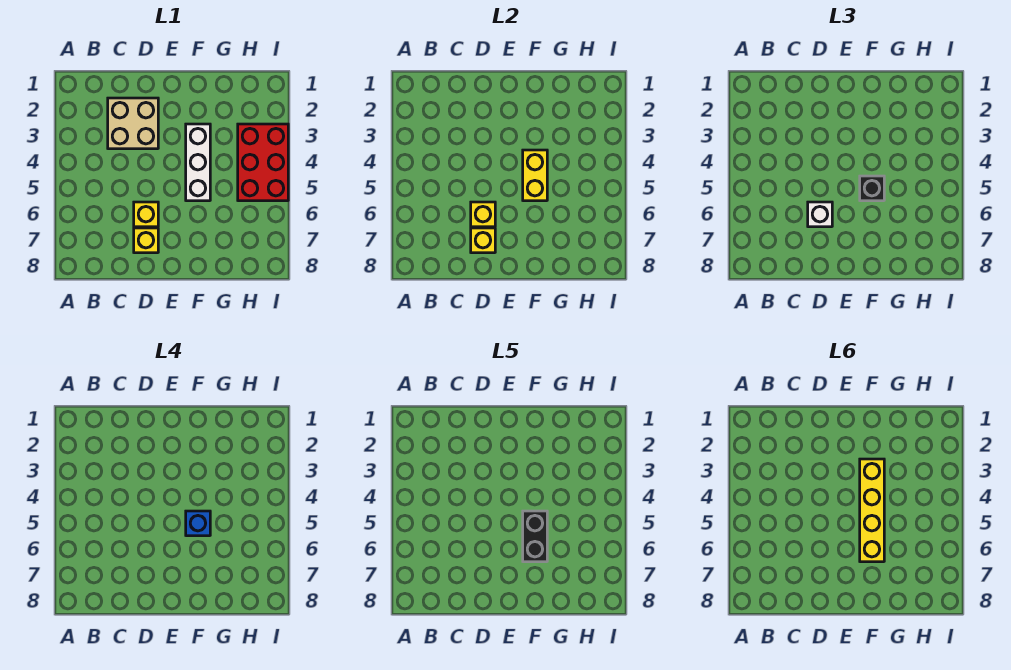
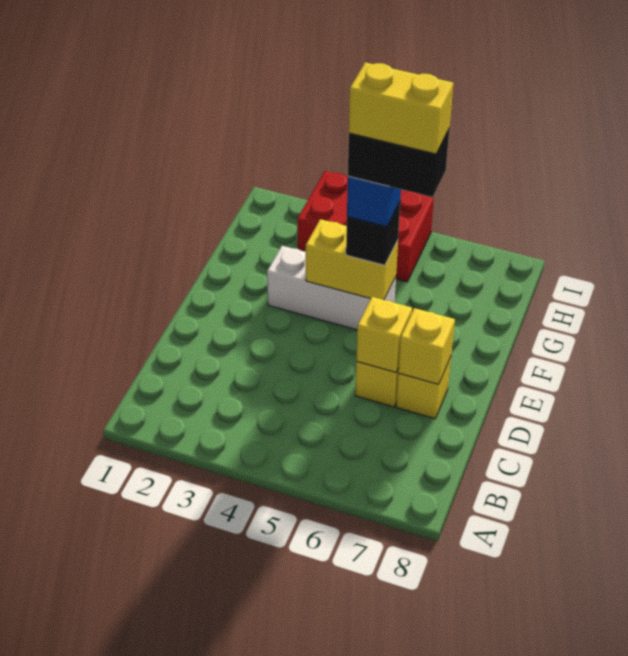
tan 2x2 brick [108,98,158,149] -> none
white 1x1 brick [808,202,832,227] -> none
yellow 1x4 brick [860,459,884,562] -> yellow 1x2 brick [349,62,453,154]

